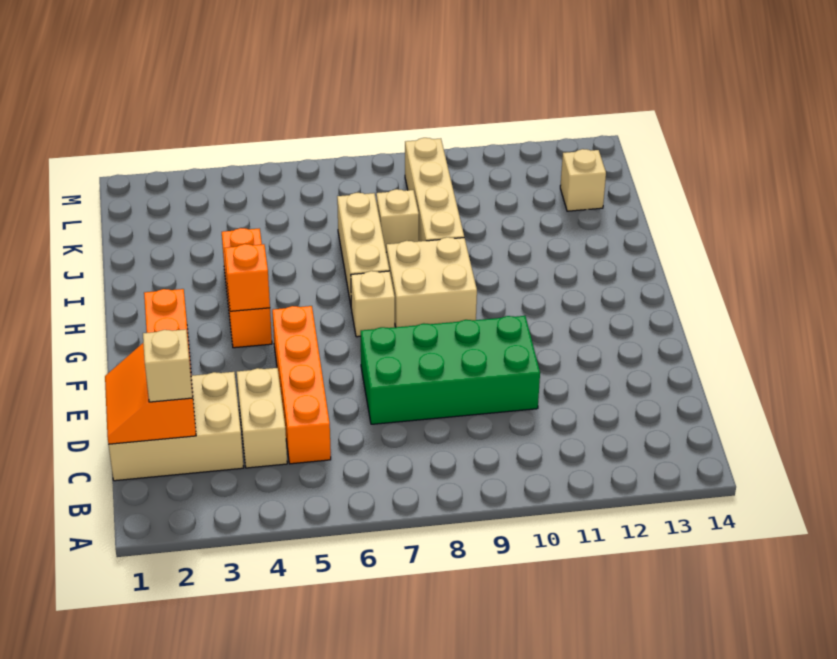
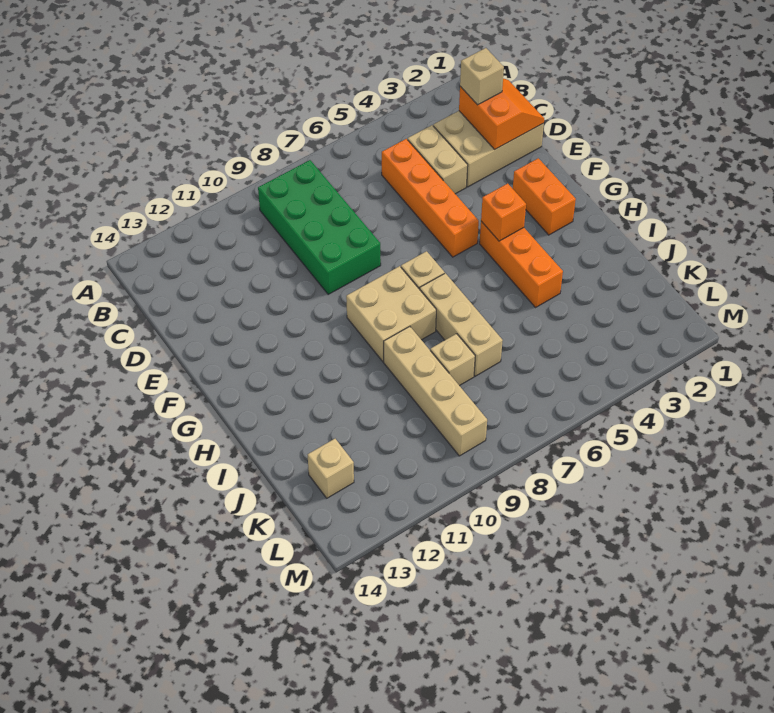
green 2x4 brick [361,316,540,424] -> green 2x4 brick turned to [258,160,381,294]

